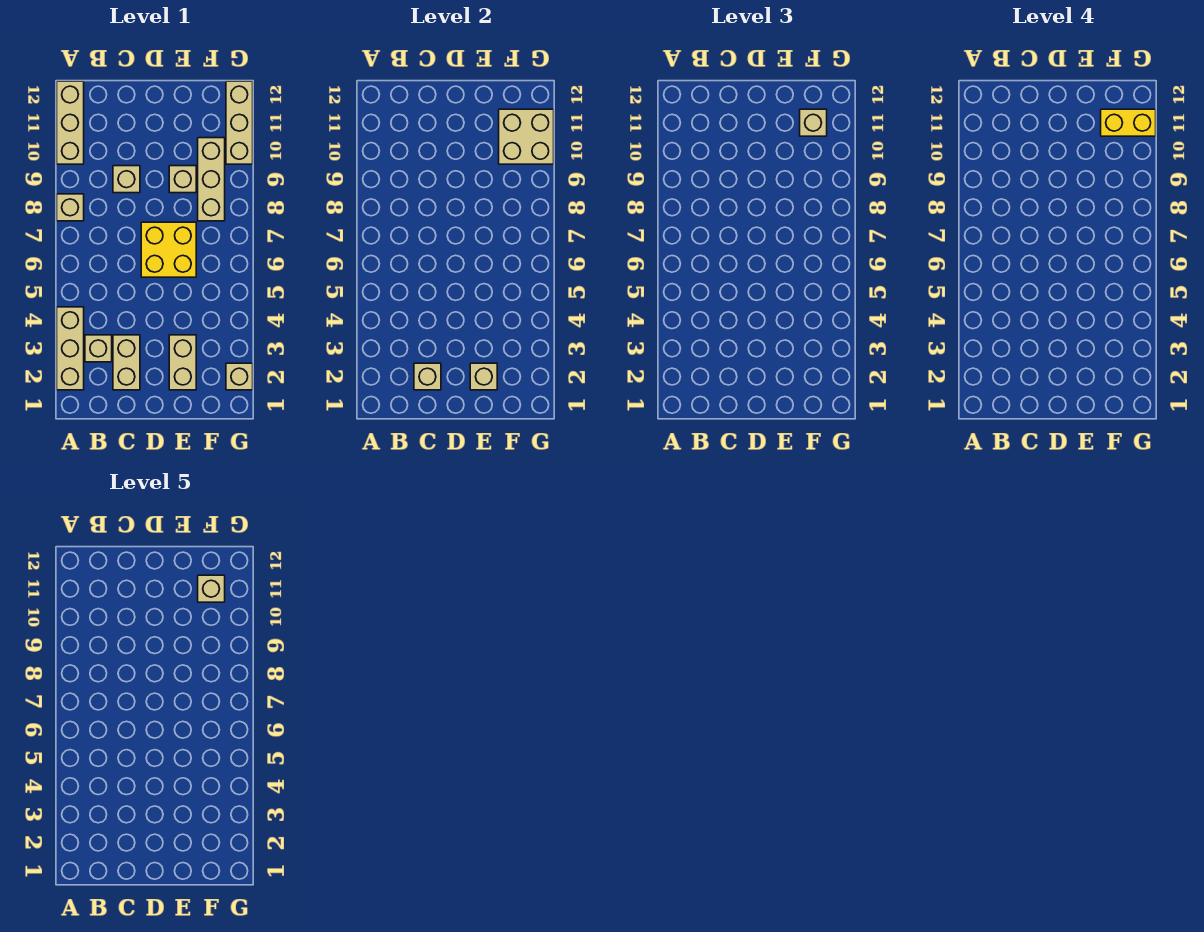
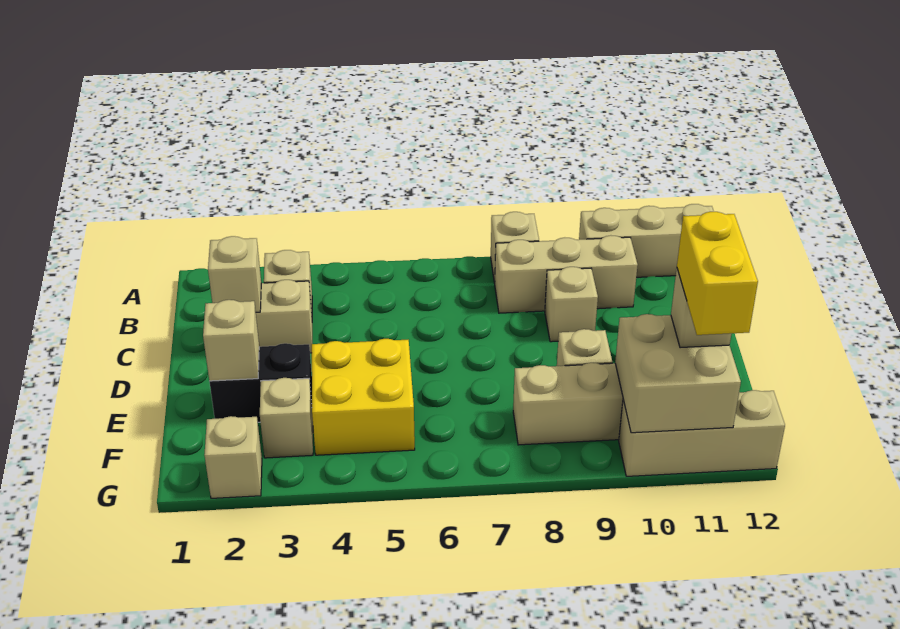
tan 1x3 brick [57,307,84,390] -> tan 1x3 brick moved to [495,235,638,313]
yellow 2x2 brick [141,222,196,277] -> yellow 2x2 brick moved to [312,339,415,455]
tan 1x2 brick [169,335,196,390] -> black 1x2 brick [209,343,312,422]
tan 1x1 brick [198,575,225,602] -> tan 1x1 brick moved to [260,378,313,458]

